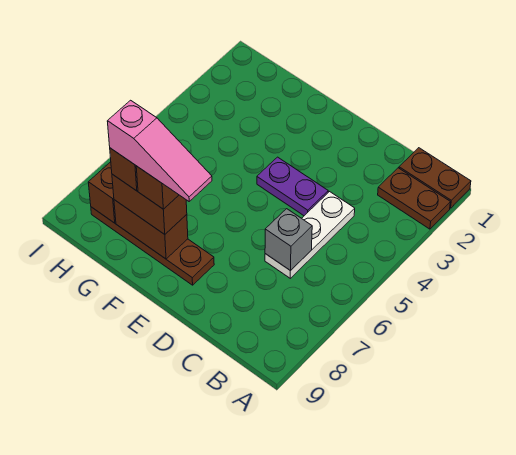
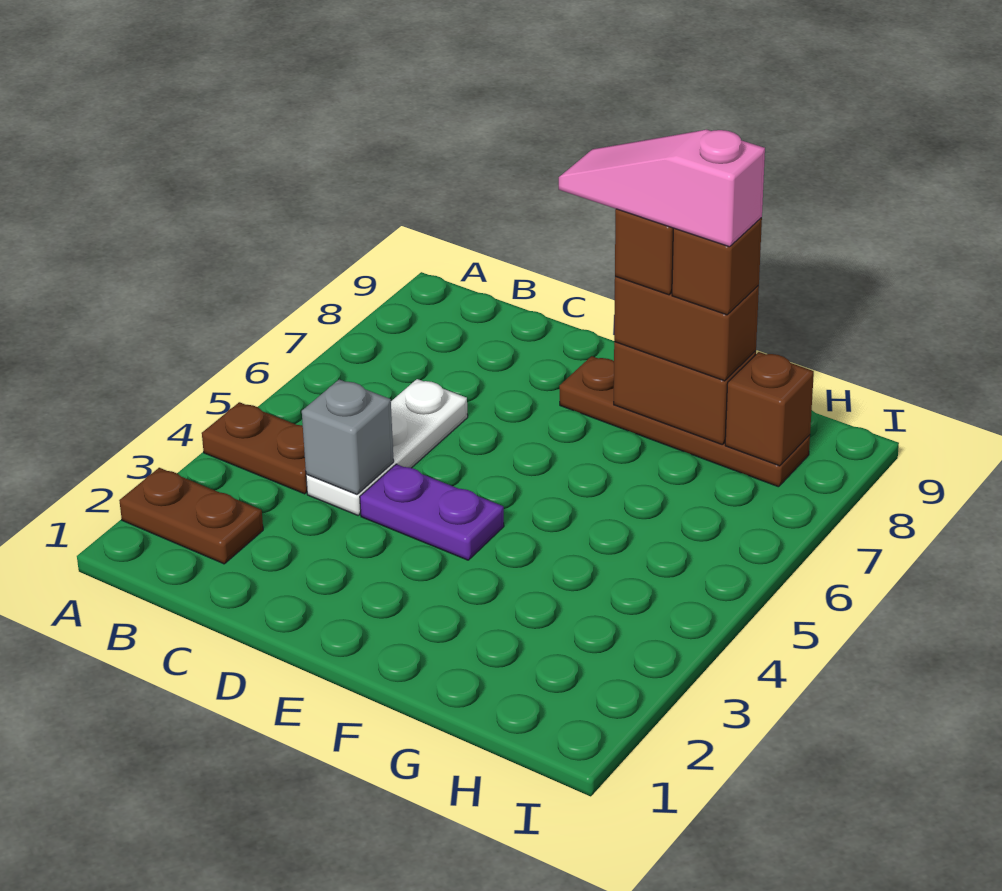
brown 1x2 plate [399,148,471,208] -> brown 1x2 plate moved to [202,402,307,494]
grey 1x1 brick [265,209,312,271] -> grey 1x1 brick moved to [302,379,394,494]

